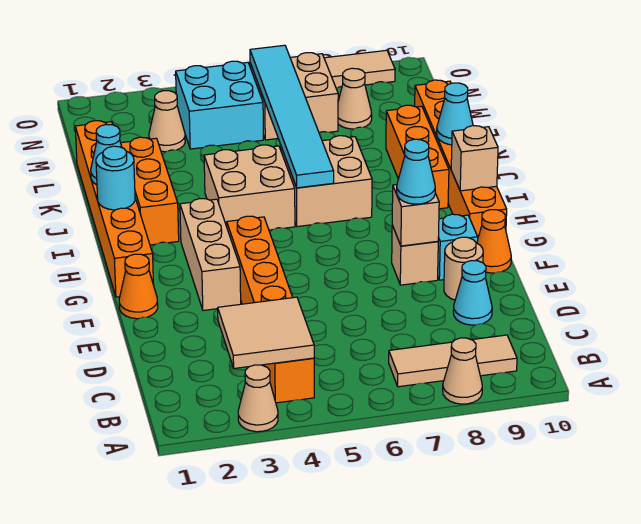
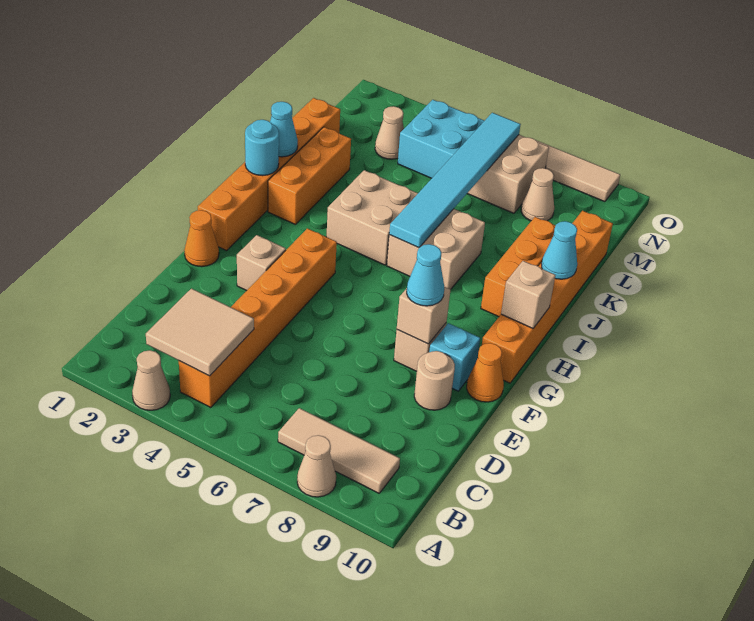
cyan 1x1 cone [453,261,492,325] -> none
tan 1x3 brick [180,199,241,310] -> tan 1x1 brick [237,235,286,291]

